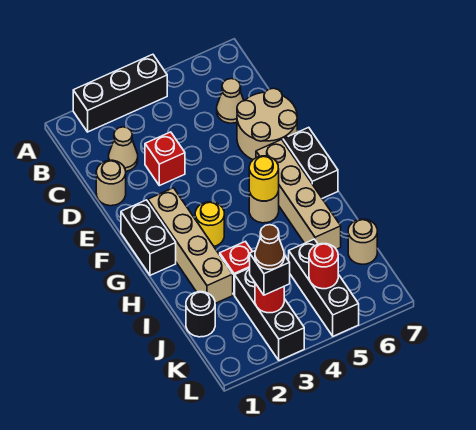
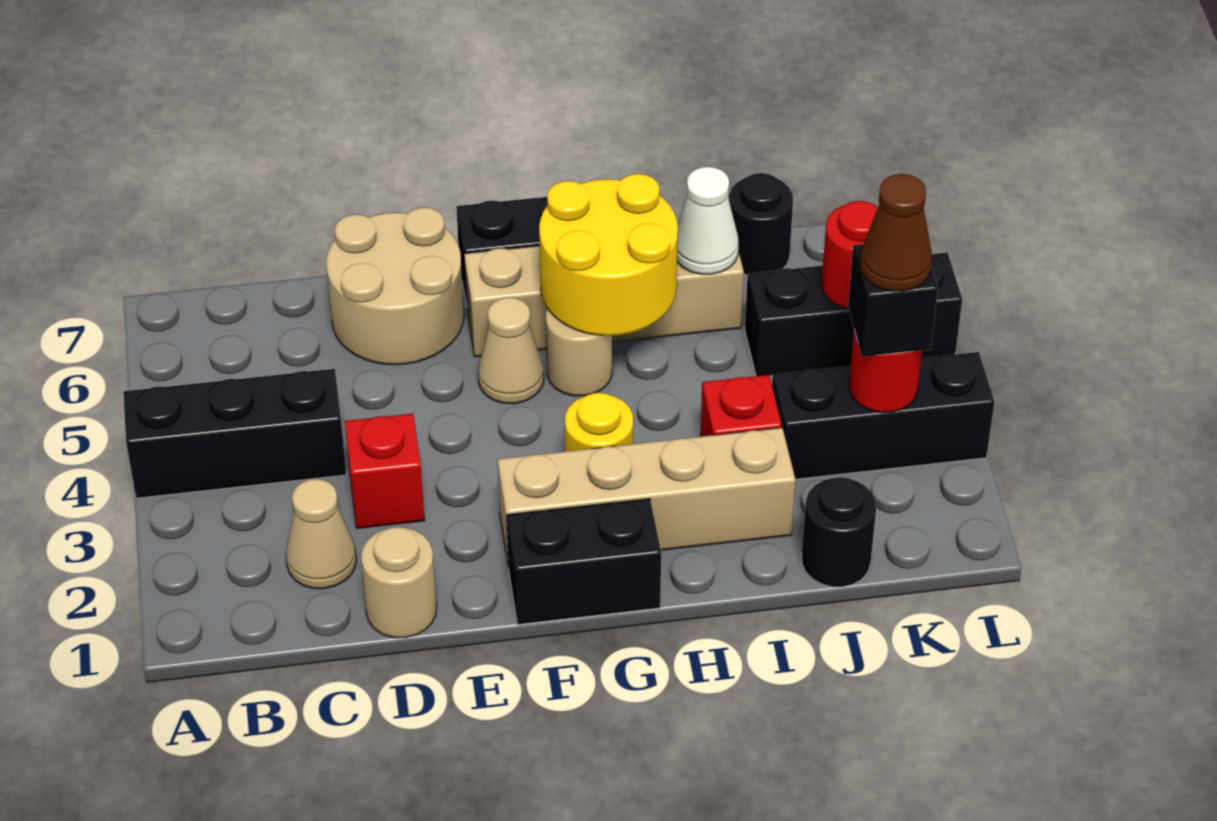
black 1x3 brick [73,54,167,132] -> black 1x3 brick turned to [123,369,346,498]
tan 1x1 cone [217,79,244,123] -> tan 1x1 cone moved to [478,297,544,404]
yellow 1x1 round brick [249,156,279,201] -> yellow 2x2 round brick [539,174,678,336]
none -> white 1x1 cone [677,167,739,274]
tan 1x1 round brick [348,219,377,264] -> black 1x1 round brick [729,173,793,275]

